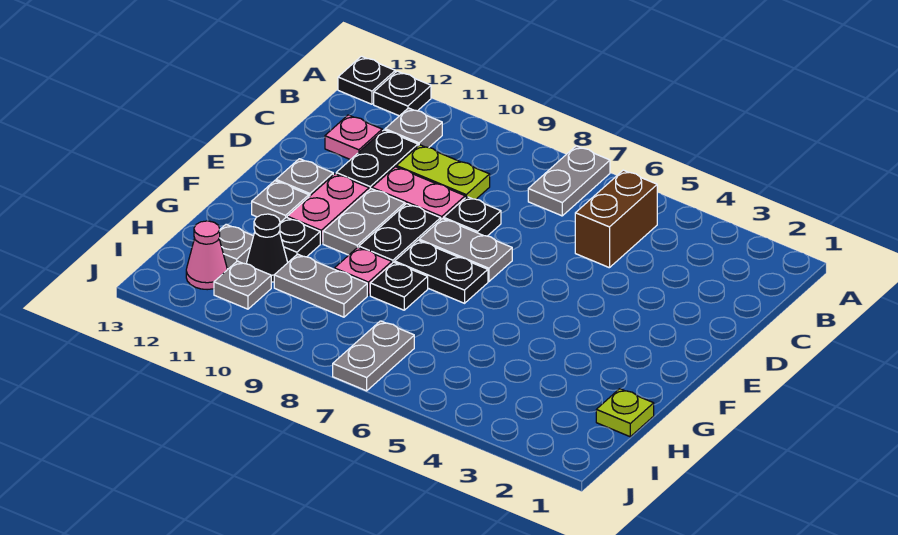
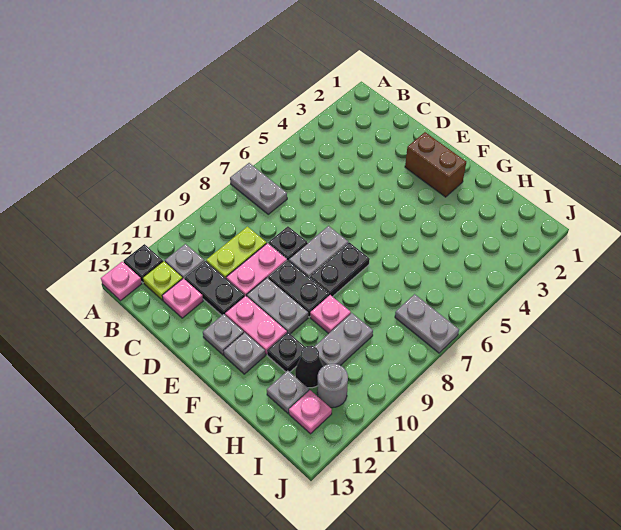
black 1x1 plate [338,56,395,104] -> pink 1x1 plate [101,262,142,301]
brown 1x2 brick [575,170,657,268] -> brown 1x2 brick moved to [405,132,466,197]
black 1x1 plate [370,262,428,310] -> none
lime 1x1 plate [596,389,654,437] -> lime 1x1 plate moved to [143,261,183,300]
grey 1x1 plate [214,261,271,309] -> grey 1x1 round brick [317,364,348,408]
pink 1x1 cone [186,221,227,290] -> pink 1x1 plate [289,390,332,434]

